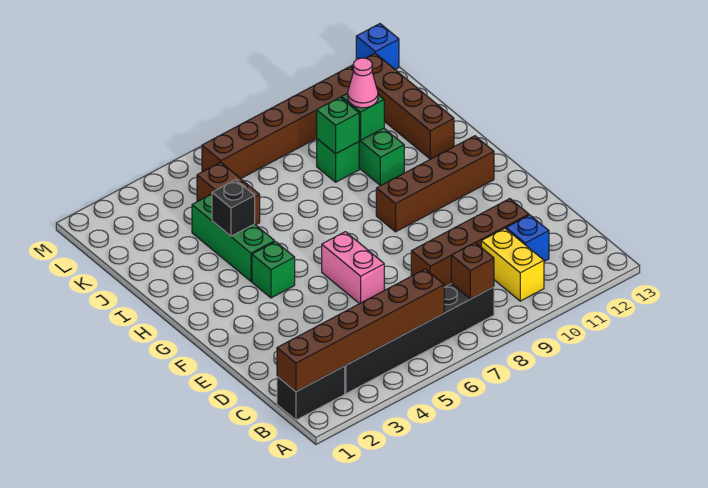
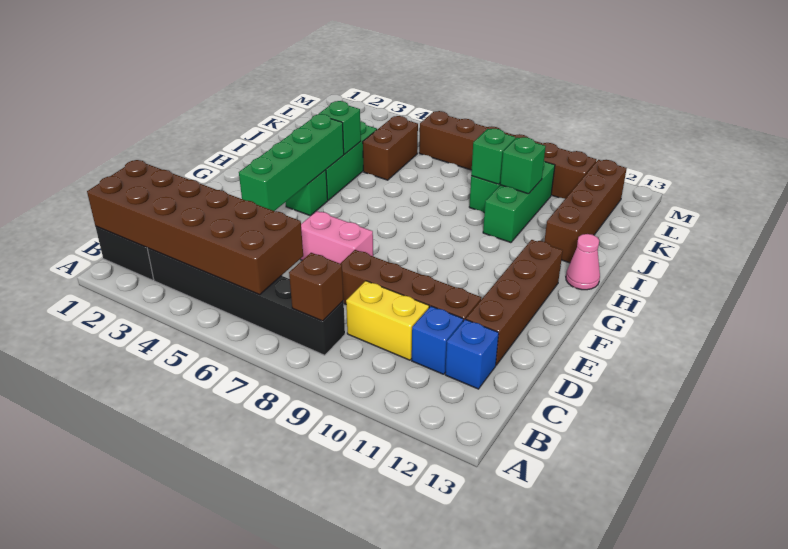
brown 1x6 brick [277,269,444,392] -> brown 2x6 brick [87,160,303,295]
yellow 1x2 brick [481,228,544,301] -> yellow 1x2 brick turned to [346,281,429,360]
none -> green 1x4 brick [239,114,344,211]
pink 1x2 brick [322,232,384,304] -> pink 1x2 brick turned to [300,211,373,263]
brown 1x4 brick [376,136,494,232] -> brown 1x4 brick turned to [466,240,563,365]
black 1x1 brick [212,180,255,236] -> green 1x1 brick [319,101,361,154]
pink 1x1 cone [348,58,378,108] -> pink 1x1 cone moved to [566,234,600,290]
blue 1x1 brick [356,24,399,69] -> blue 1x1 brick moved to [445,319,499,389]

